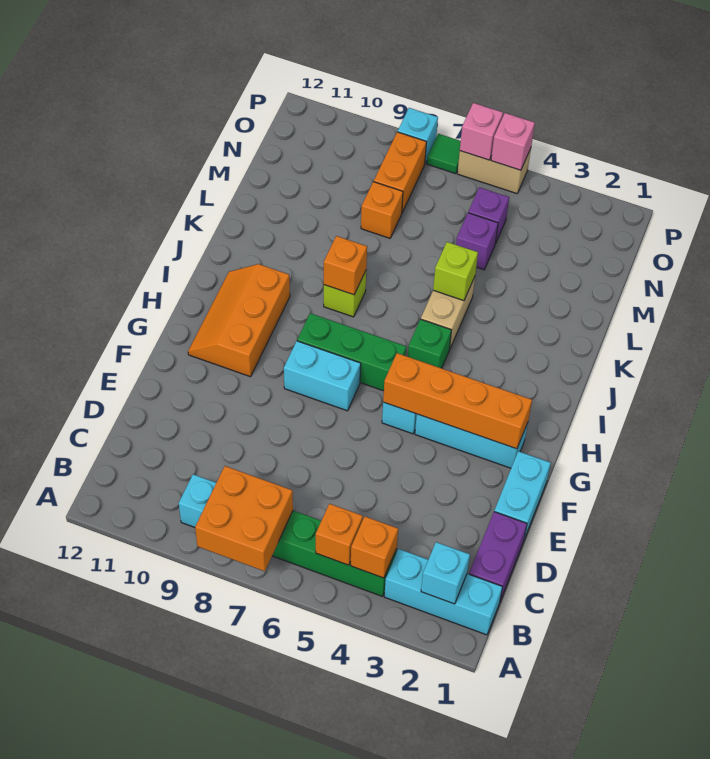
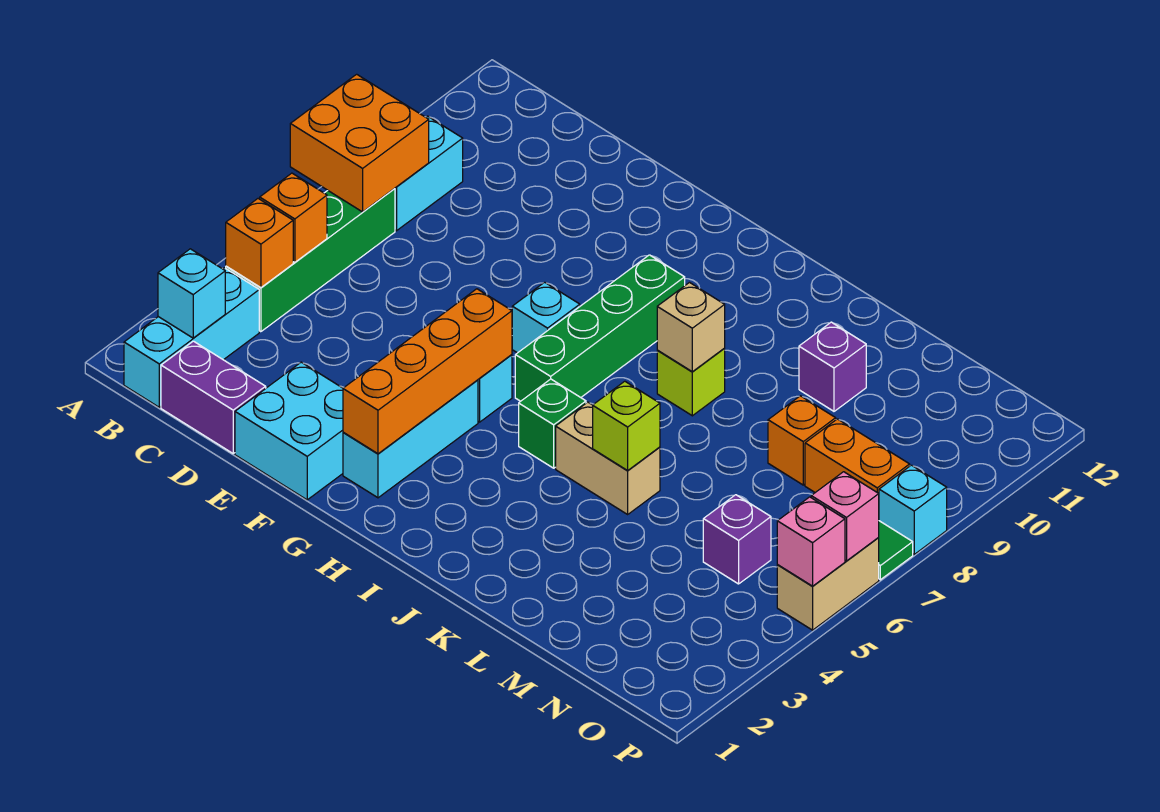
cyan 1x2 brick [494,451,551,539] -> cyan 2x2 brick [235,362,343,500]
cyan 1x2 brick [284,341,361,411] -> cyan 1x1 brick [512,282,580,353]
orange 2x3 slope [188,264,290,377] -> none
green 1x3 brick [297,313,406,391] -> green 1x4 brick [515,255,685,401]
orange 1x1 brick [324,236,367,295] -> tan 1x1 brick [657,283,725,372]
purple 1x1 brick [456,213,498,270] -> purple 1x1 brick moved to [799,322,866,411]

